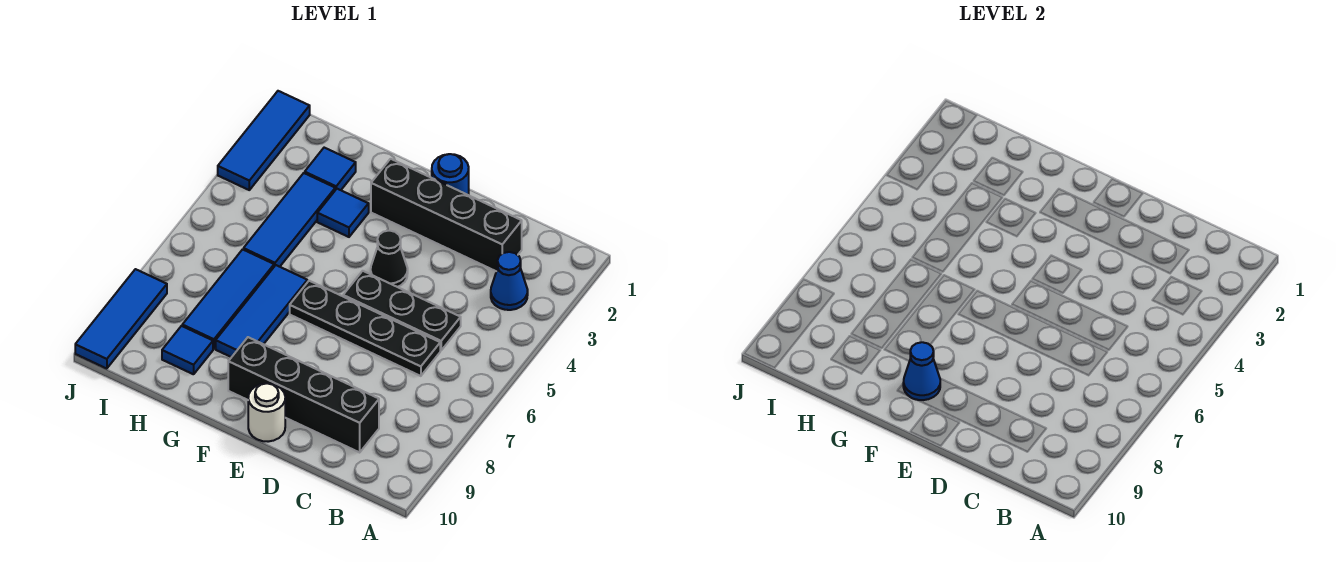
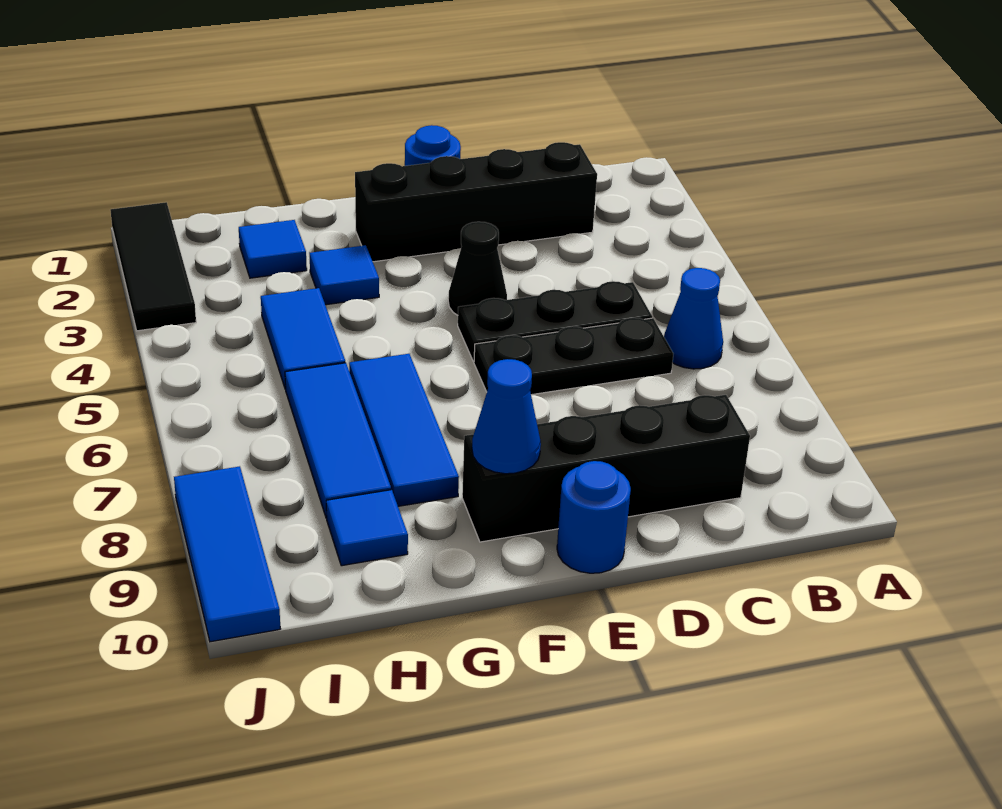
blue 1x1 cone [491,252,528,310] -> blue 1x1 cone moved to [664,268,723,369]
black 1x4 plate [290,281,440,376] -> black 1x3 plate [474,318,673,395]
white 1x1 round brick [248,383,285,442] -> blue 1x1 round brick [557,461,631,573]
blue 1x3 tile [244,173,335,267] -> blue 1x2 tile [261,288,345,389]
blue 1x3 tile [218,91,310,190] -> black 1x3 tile [111,202,196,331]

